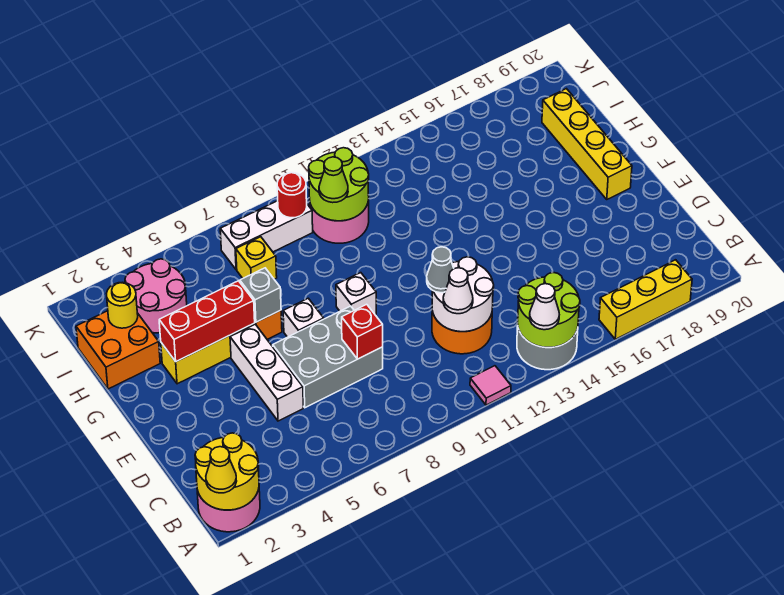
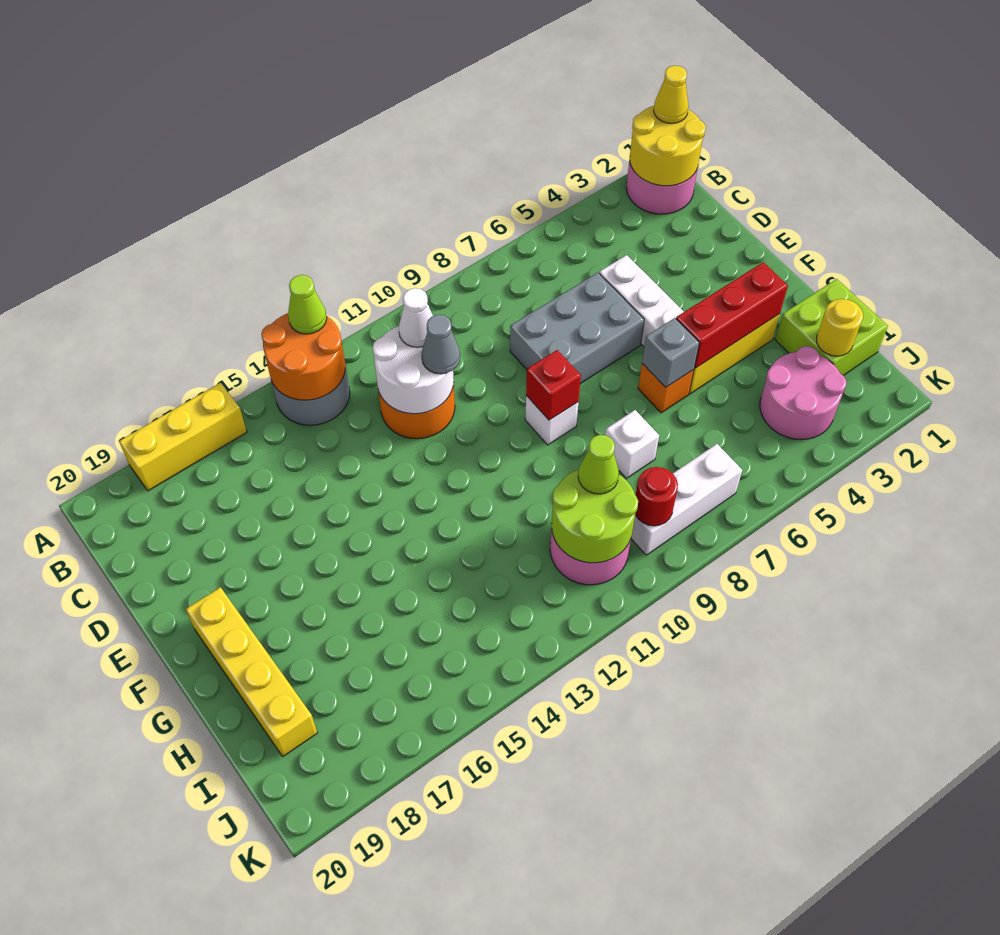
pink 1x1 tile [470,366,511,405] -> none
lime 2x2 round brick [518,273,580,347] -> orange 2x2 round brick [261,313,345,400]
white 1x1 cone [530,284,559,330] -> lime 1x1 cone [288,275,327,334]
red 1x1 brick [342,304,383,359] -> red 1x1 brick moved to [526,350,581,420]
white 1x1 brick [283,298,324,337] -> white 1x1 brick moved to [605,410,659,478]
orange 2x2 brick [76,311,160,389] -> lime 2x2 brick [775,279,888,375]
yellow 1x1 brick [236,237,277,279] -> none

